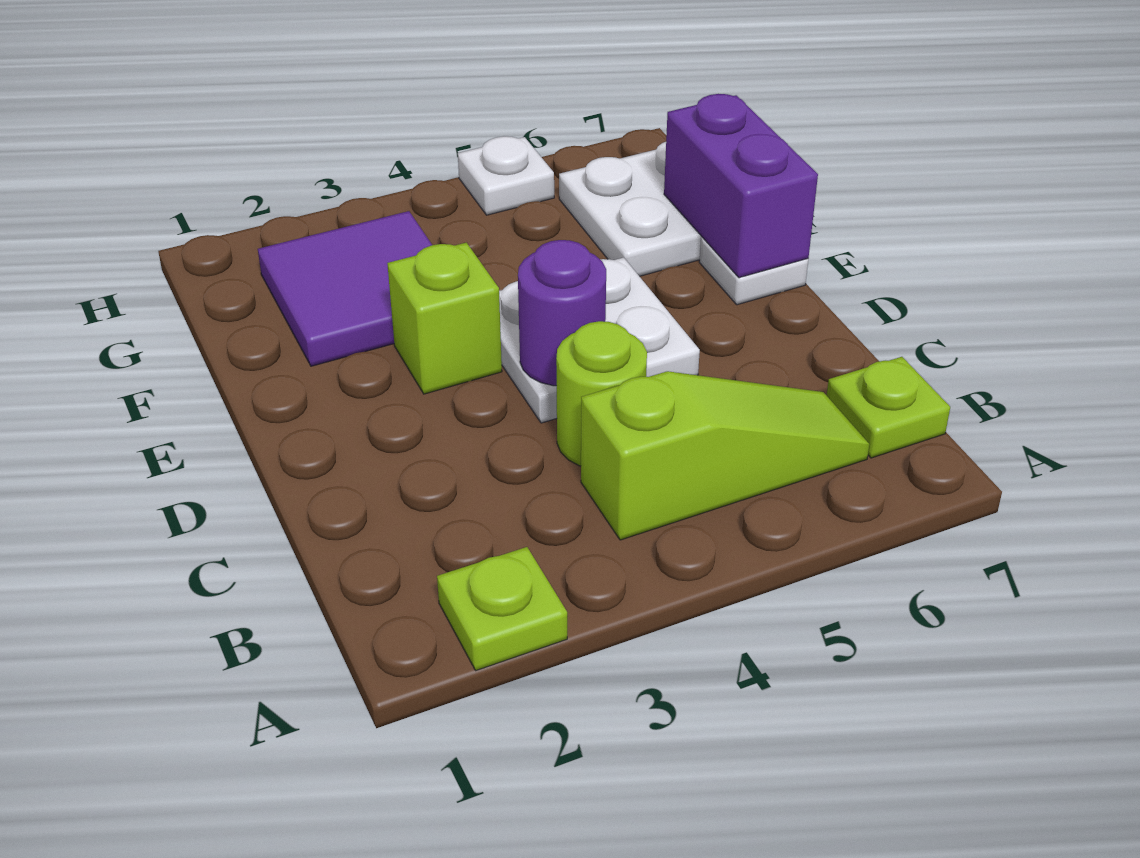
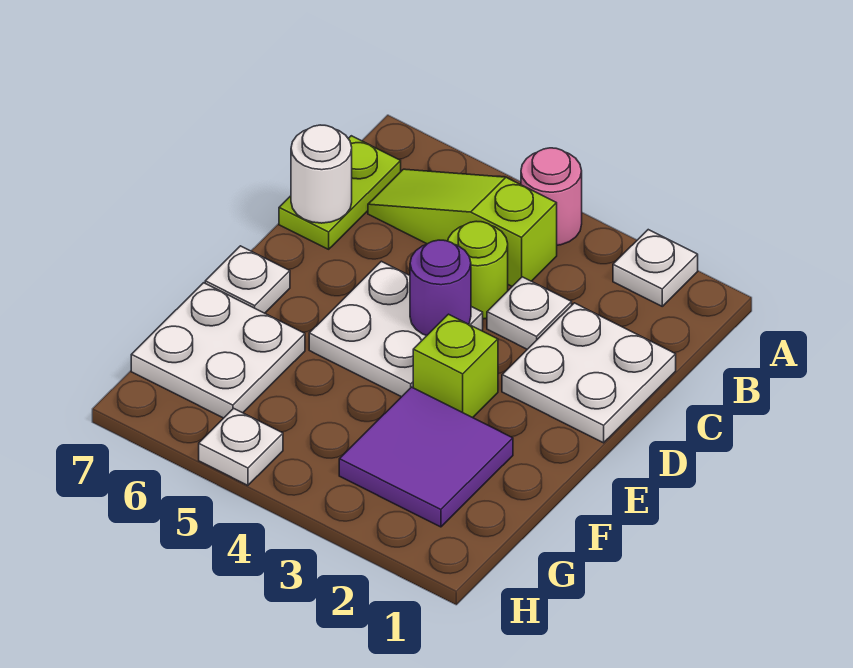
lime 1x1 plate [437,547,567,670] -> white 1x1 plate [613,230,698,306]
none -> pink 1x1 round brick [521,148,582,245]
lime 1x1 plate [827,357,950,458] -> lime 1x2 plate [279,136,401,249]
none -> white 2x2 plate [502,303,676,443]
none -> white 1x1 plate [487,277,572,349]
none -> white 1x1 round brick [291,125,352,223]
purple 1x2 brick [664,94,818,278] -> none

